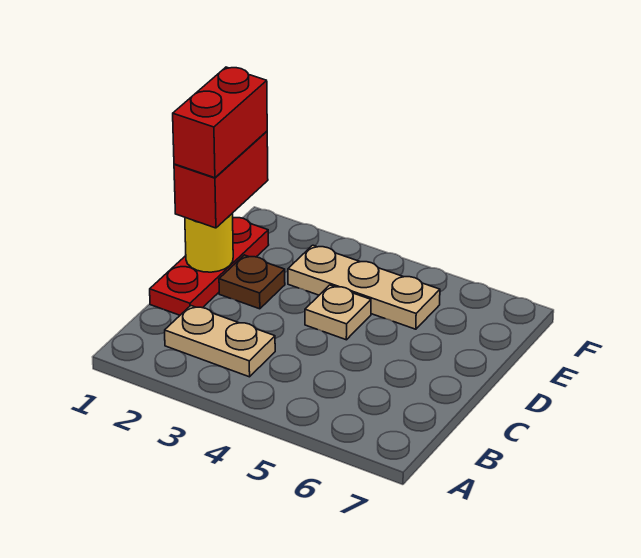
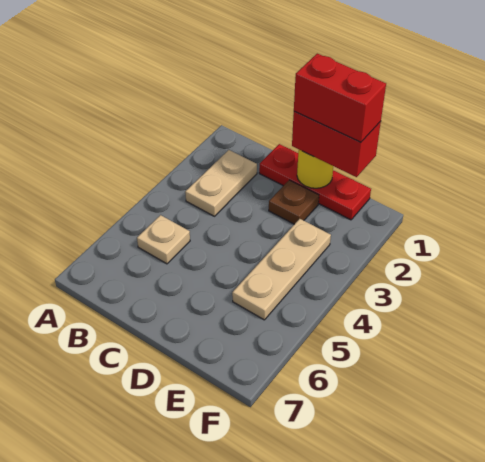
tan 1x1 plate [305,285,371,340] -> tan 1x1 plate moved to [137,215,190,264]

